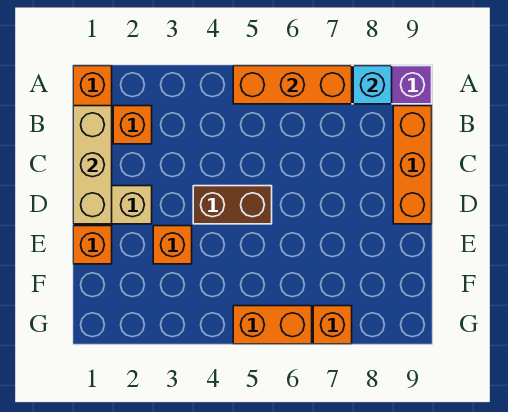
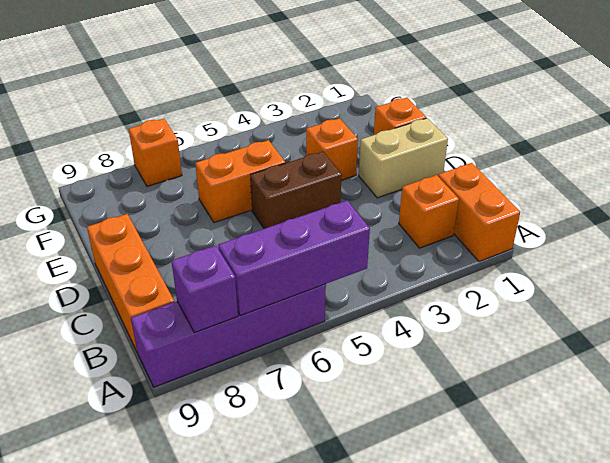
orange 1x3 brick [233,66,352,104] -> purple 1x3 brick [218,200,370,315]
cyan 1x1 brick [353,66,392,104] -> purple 1x1 brick [171,245,238,333]
tan 1x3 brick [73,106,112,224] -> none
orange 1x2 brick [233,306,312,344] -> orange 1x2 brick moved to [195,140,285,223]

